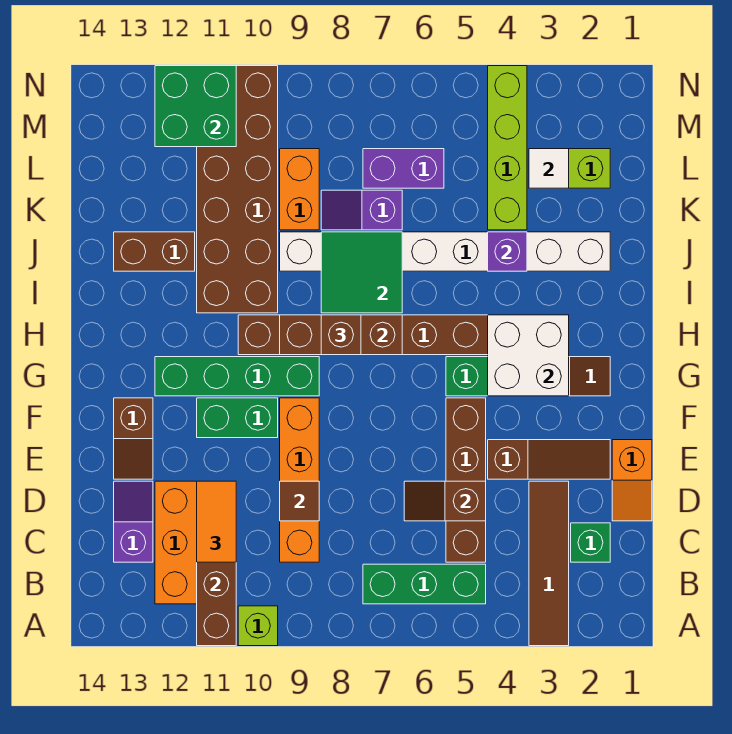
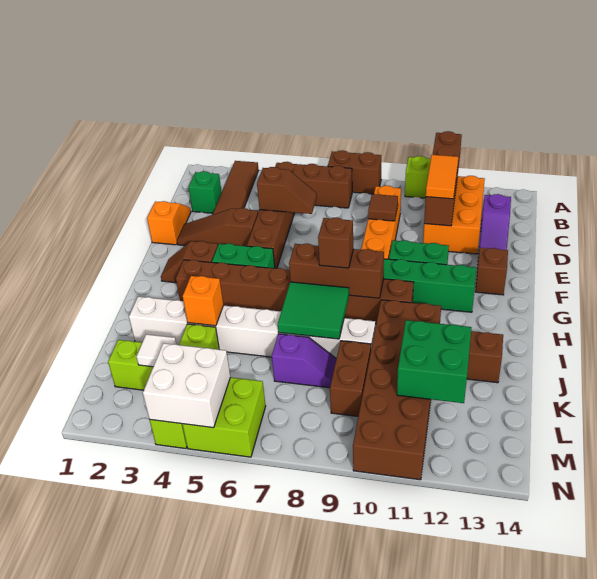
none -> brown 1x2 brick [328,150,381,194]
green 1x3 brick [363,564,486,604] -> brown 1x3 brick [275,162,352,208]
white 2x2 brick [488,315,569,396] -> white 2x2 brick moved to [143,343,230,428]
purple 1x1 brick [488,232,527,271] -> orange 1x1 brick [183,276,223,326]
orange 1x2 brick [280,149,319,230] -> brown 1x2 brick [330,341,371,416]
purple 1x2 brick [363,149,444,188] -> none
none -> lime 2x2 brick [182,377,266,457]
green 2x2 brick [155,66,236,147] -> green 2x2 brick moved to [397,320,472,403]

